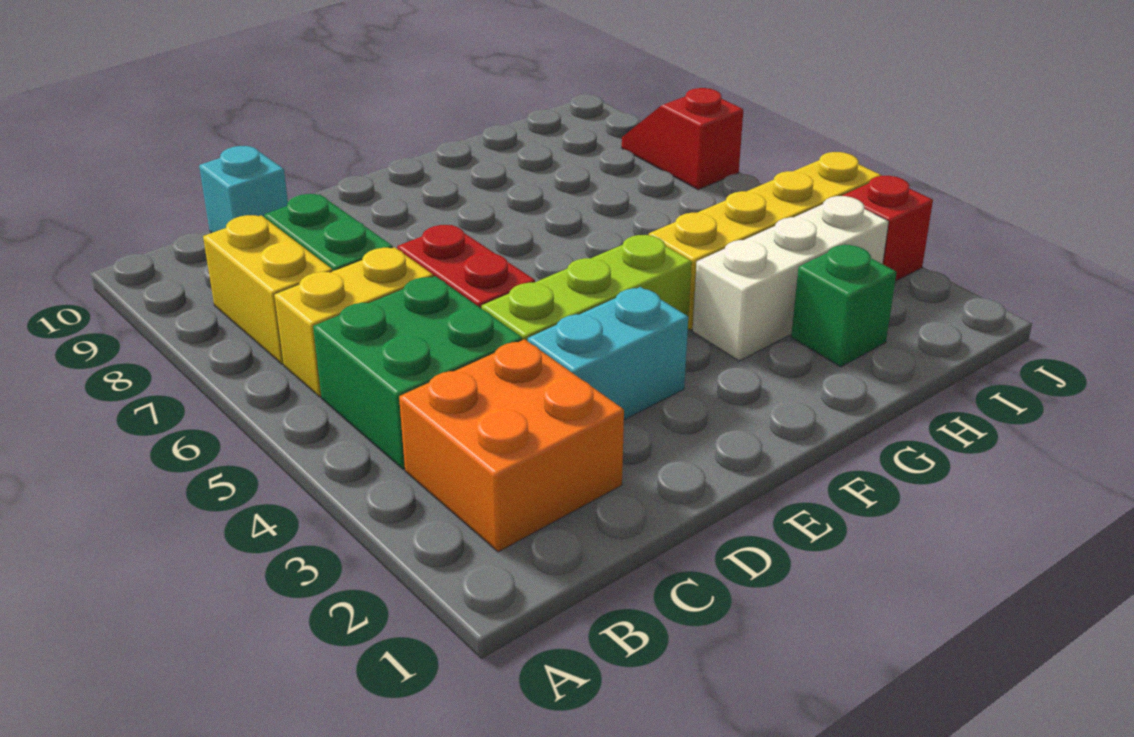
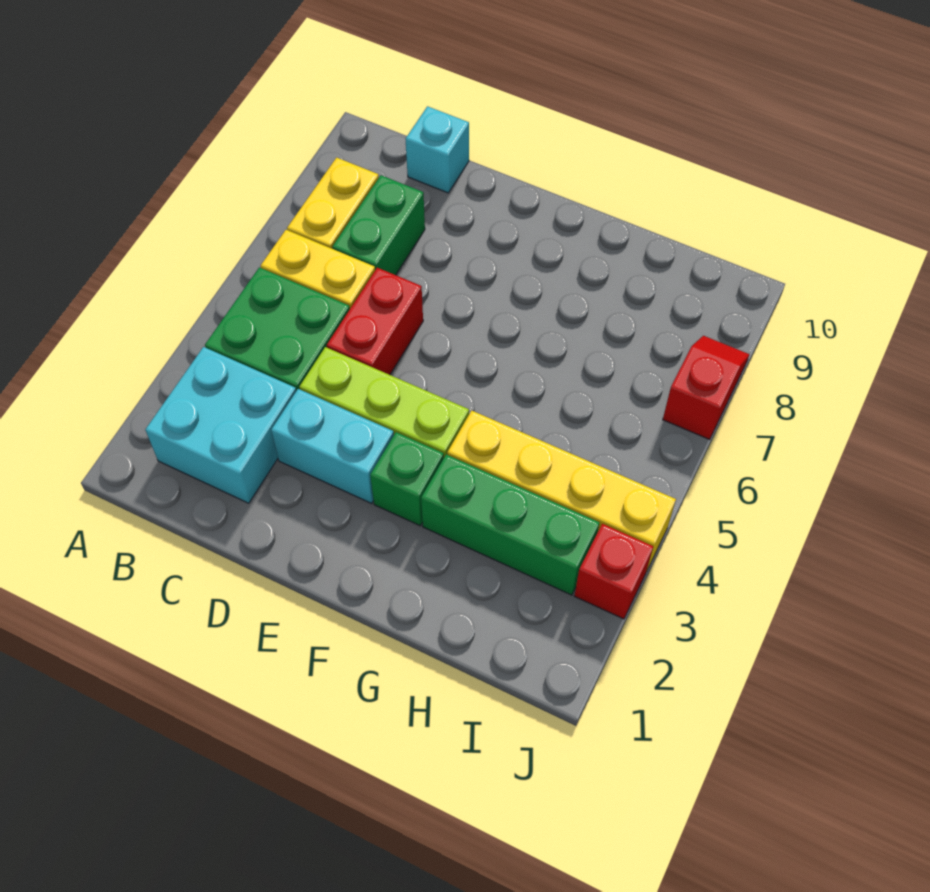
orange 2x2 brick [399,339,624,552] -> cyan 2x2 brick [145,347,296,503]
white 1x3 brick [692,196,889,361] -> green 1x3 brick [421,454,600,595]
green 1x1 brick [791,245,896,367] -> green 1x1 brick moved to [370,432,444,526]

